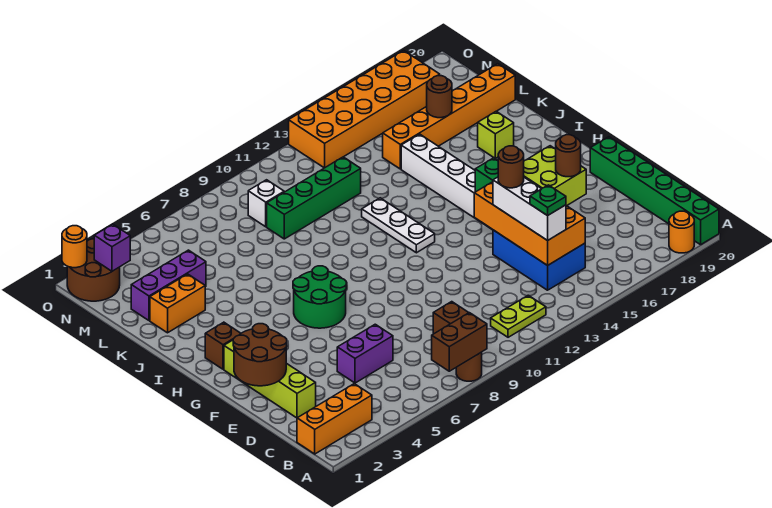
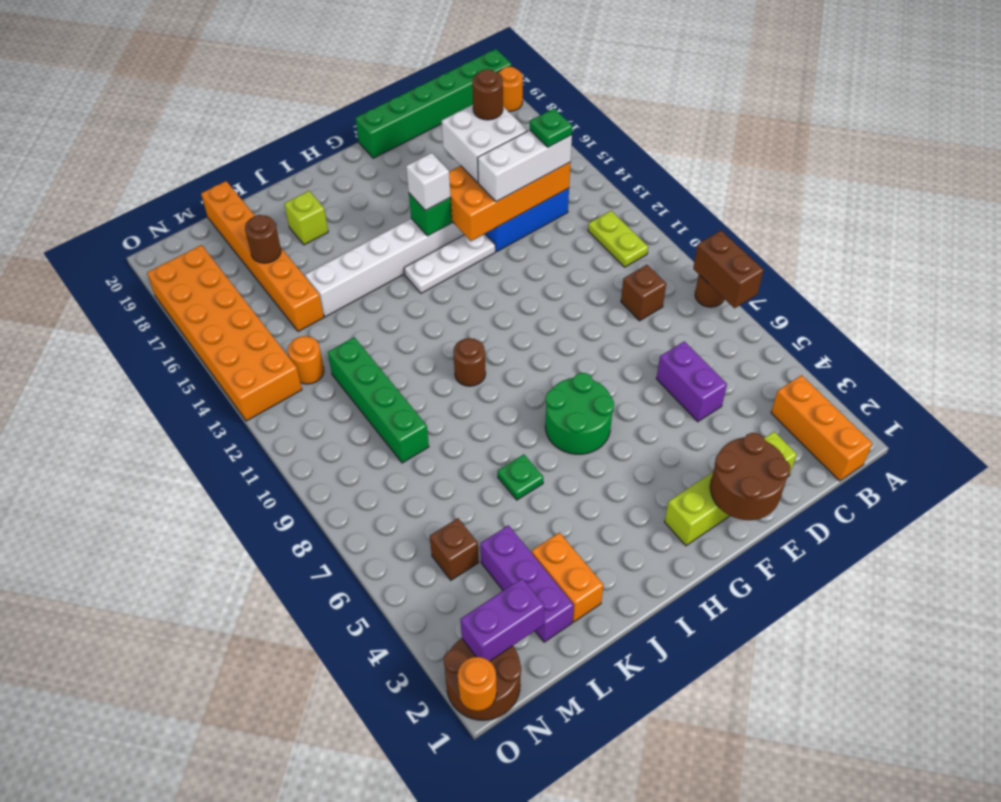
lime 2x2 brick [524,146,586,206] -> white 2x2 brick [442,105,527,183]
brown 1x1 round brick [498,146,524,188] -> brown 1x1 round brick moved to [453,338,486,386]
brown 1x1 brick [205,322,241,369] -> brown 1x1 brick moved to [430,518,479,580]
white 1x3 plate [362,198,435,253] -> white 1x3 plate moved to [404,234,495,293]
none -> green 1x1 plate [498,454,543,500]
white 1x1 brick [248,180,284,227] -> white 1x1 brick moved to [406,153,450,211]
none -> orange 1x1 round brick [288,336,324,384]
purple 1x1 brick [94,224,130,271] -> purple 1x2 brick [460,578,544,661]

